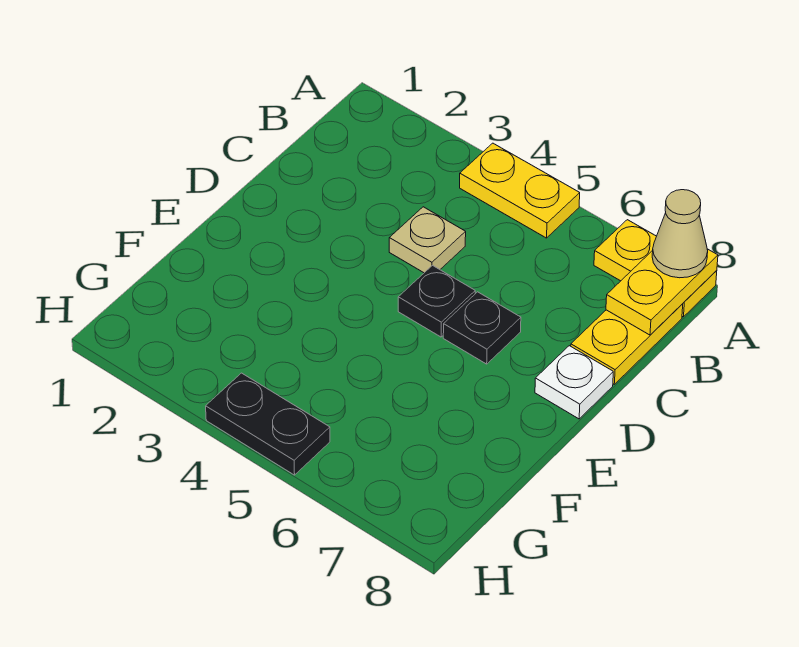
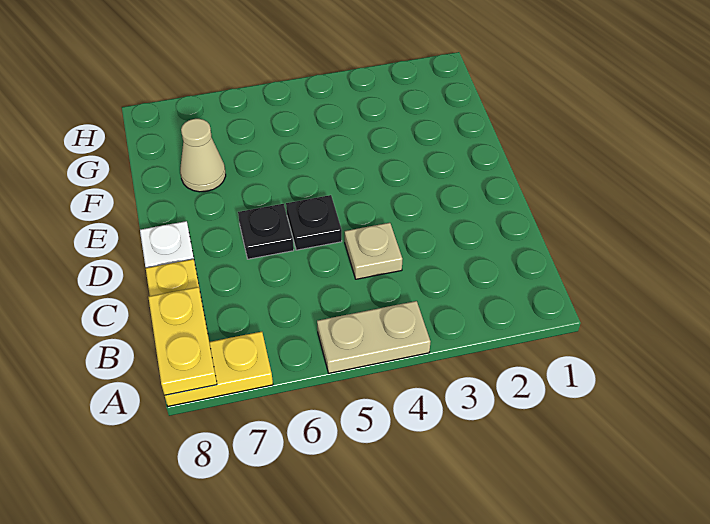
yellow 1x2 plate [460,143,580,238] -> tan 1x2 plate [317,301,430,373]
tan 1x1 cone [652,190,708,278] -> tan 1x1 cone moved to [180,119,226,192]
black 1x2 plate [206,373,330,475] -> none

